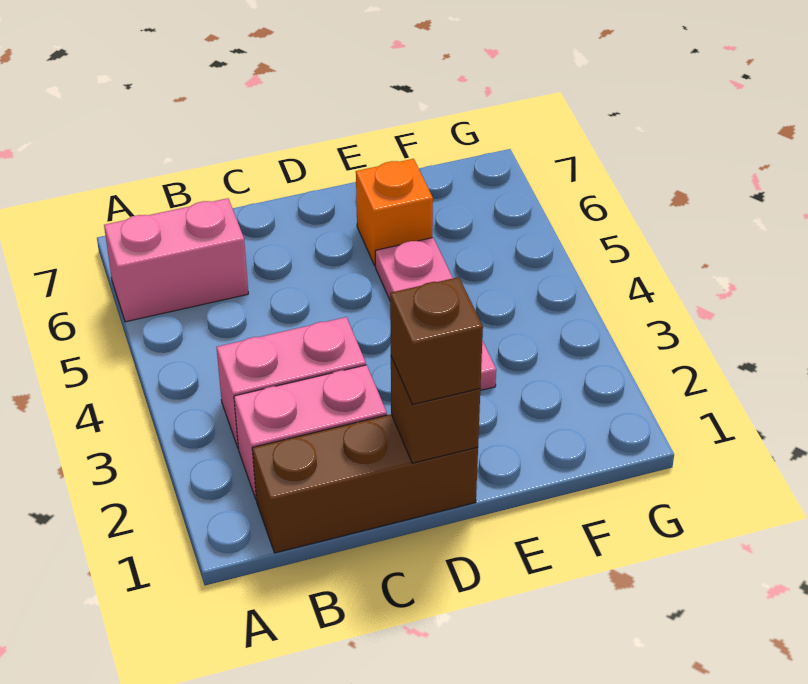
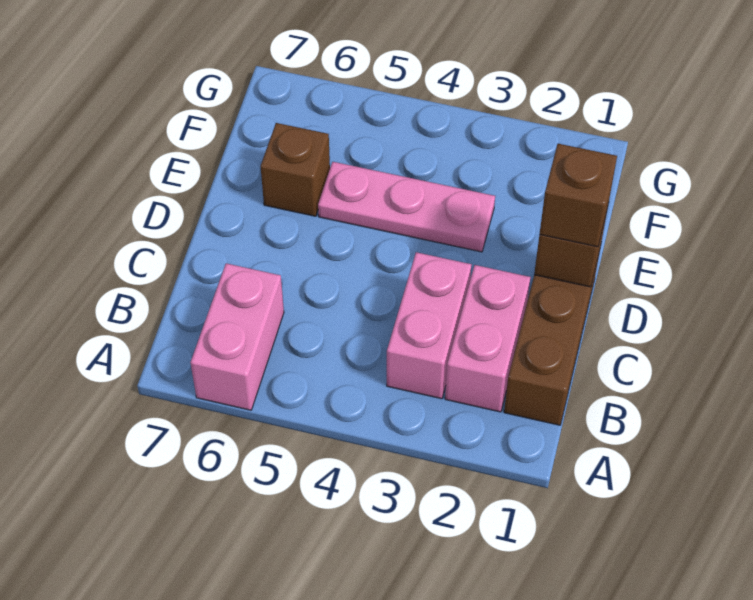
orange 1x1 brick [356,159,433,266] -> brown 1x1 brick [261,123,330,216]

